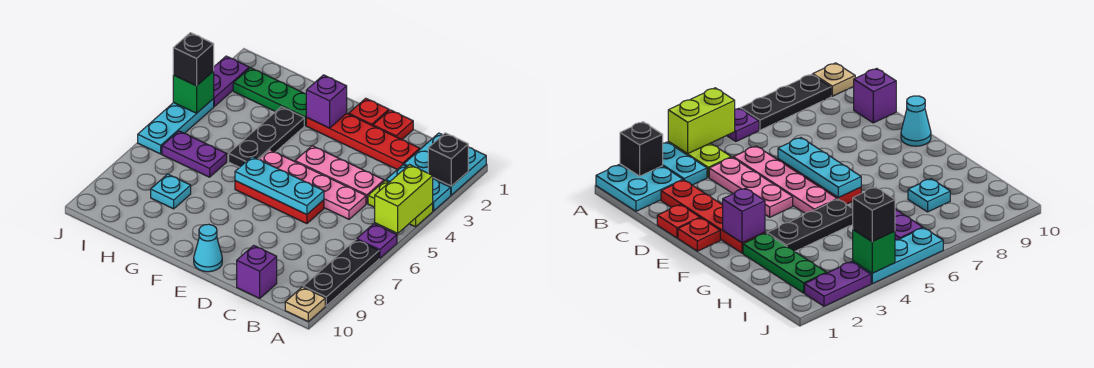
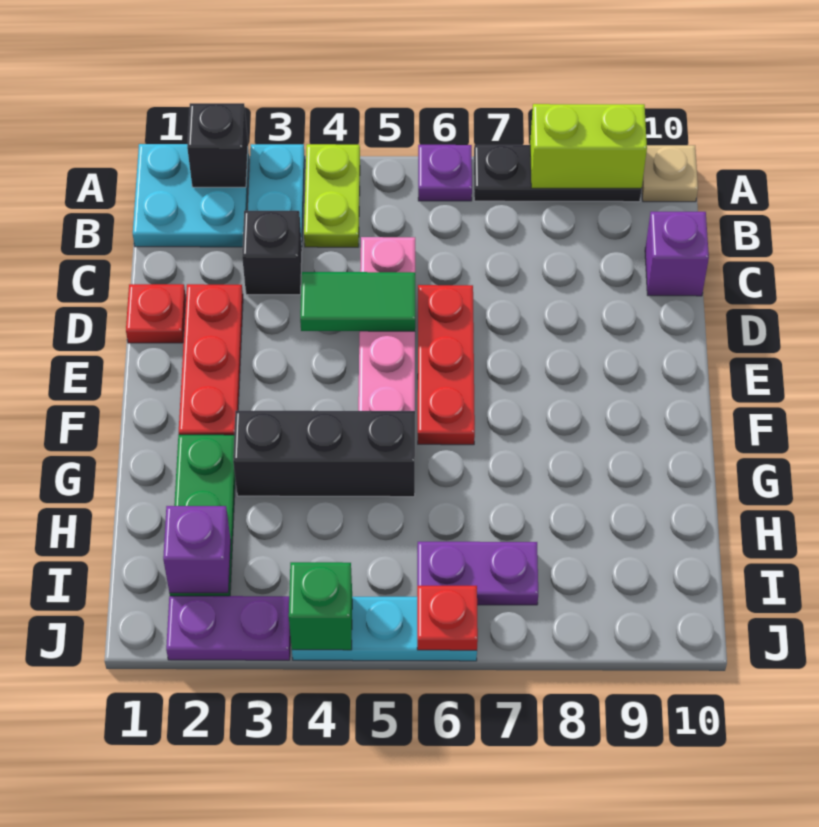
lime 1x2 brick [375,165,433,233] -> lime 1x2 brick moved to [530,104,647,188]
red 1x4 plate [306,113,420,169] -> red 1x3 plate [179,284,243,435]
pink 1x3 plate [295,146,384,204] -> none
none -> green 1x2 tile [300,272,415,331]
cyan 1x3 plate [235,157,324,215] -> none
red 1x1 plate [349,98,389,126] -> red 1x1 plate moved to [417,586,478,650]
cyan 1x1 cone [194,224,222,272] -> none
purple 1x1 brick [306,75,347,128] -> purple 1x1 brick moved to [163,506,231,593]
black 1x3 plate [229,107,304,167] -> black 1x3 brick [233,411,415,497]
purple 1x2 plate [162,131,227,177] -> purple 1x2 plate turned to [417,542,538,605]
cyan 1x1 plate [151,174,191,209] -> none
black 1x1 brick [173,33,214,86] -> black 1x1 brick moved to [242,211,302,295]

